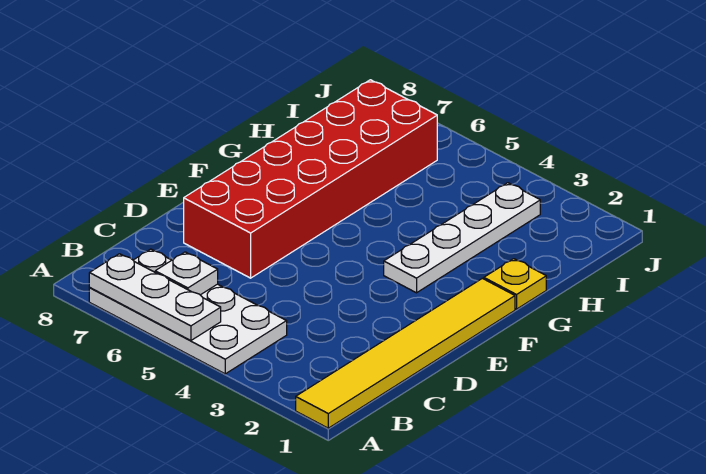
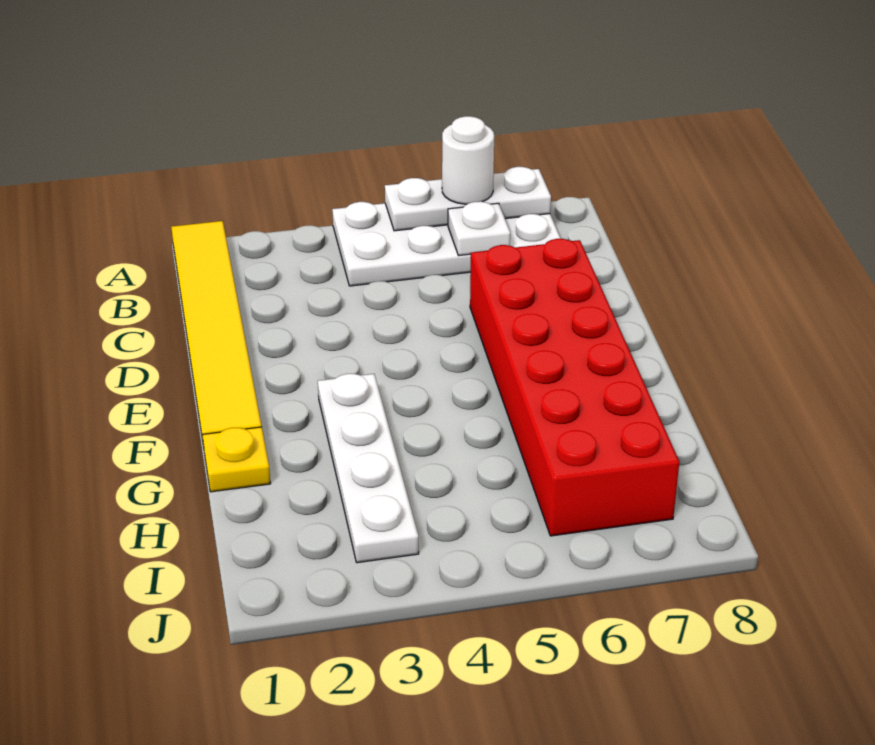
none -> white 1x1 round brick [442,116,494,204]

